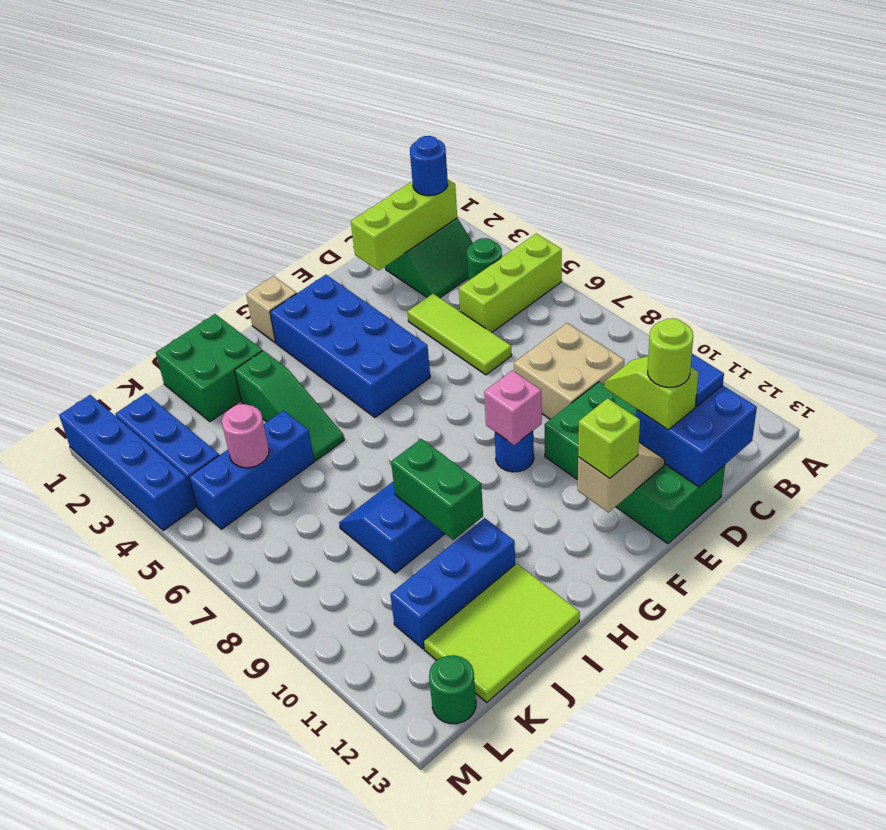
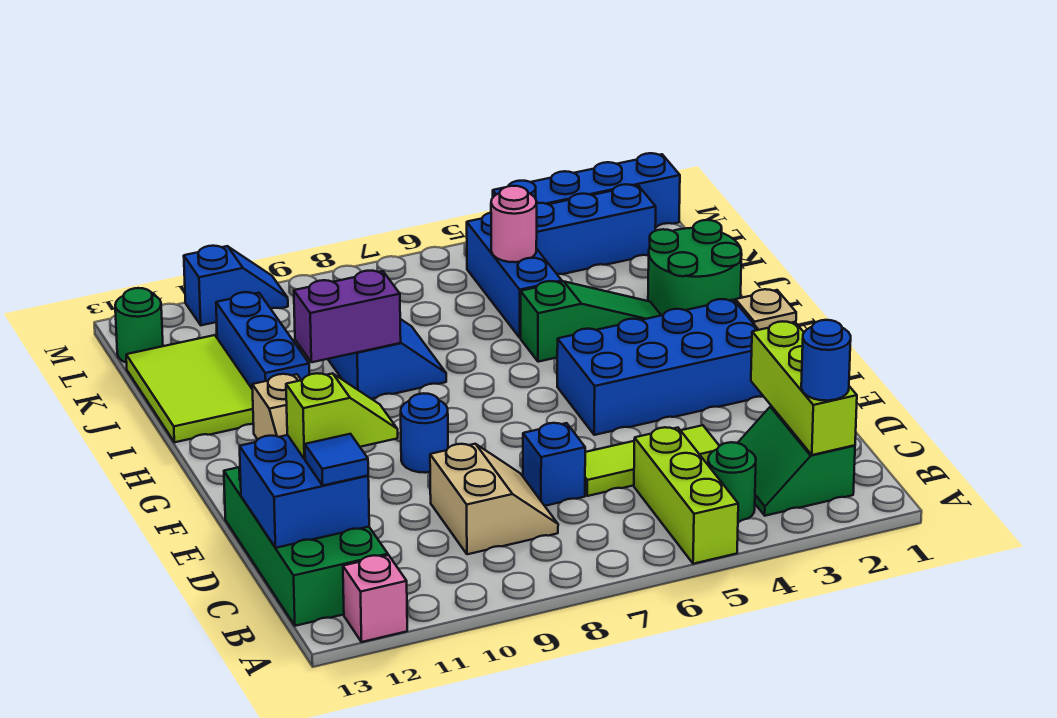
tan 2x2 brick [514,323,624,420] -> tan 2x2 slope [430,444,558,554]
none -> blue 1x1 brick [523,423,585,506]
green 2x4 brick [545,382,725,544] -> green 2x4 brick turned to [224,467,388,626]
lime 1x1 round brick [648,318,693,387] -> none
pink 1x1 brick [484,370,542,445] -> pink 1x1 brick moved to [343,555,407,642]
lime 1x1 brick [578,398,640,478] -> none
green 2x2 brick [156,314,262,421] -> green 2x2 round brick [648,220,742,315]
green 1x3 slope [235,350,344,461] -> green 1x3 slope turned to [521,281,661,362]
green 1x2 brick [391,439,483,540] -> purple 1x2 brick [294,271,401,362]
none -> blue 1x2 slope [184,246,288,325]

